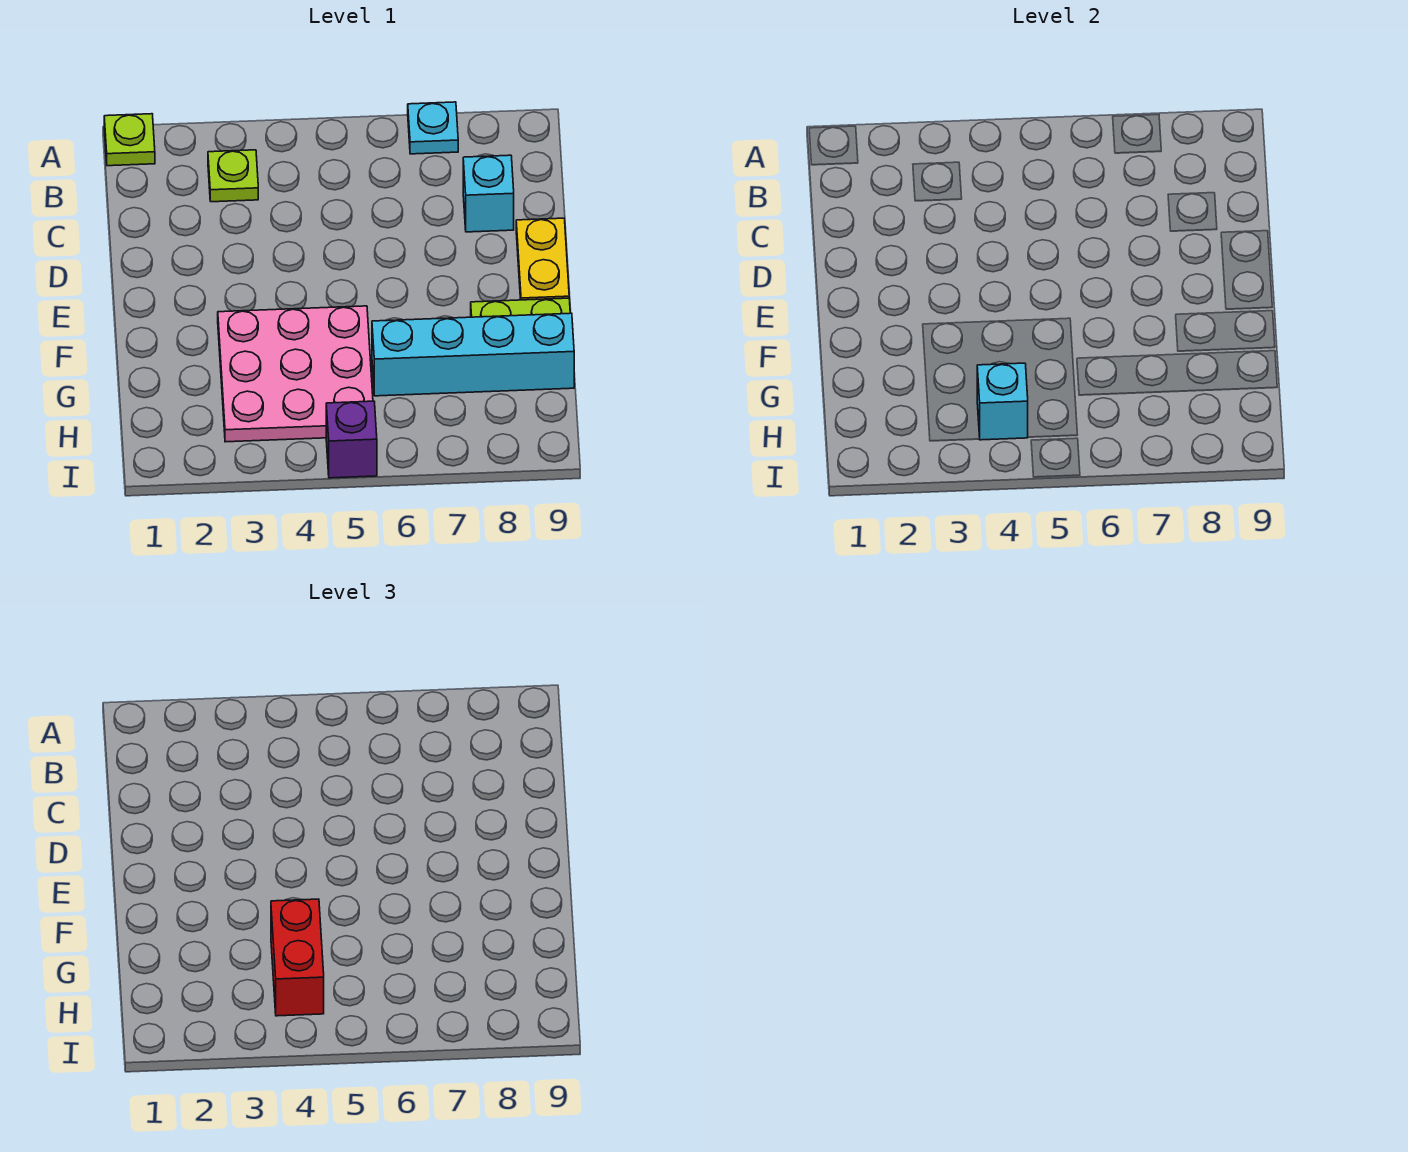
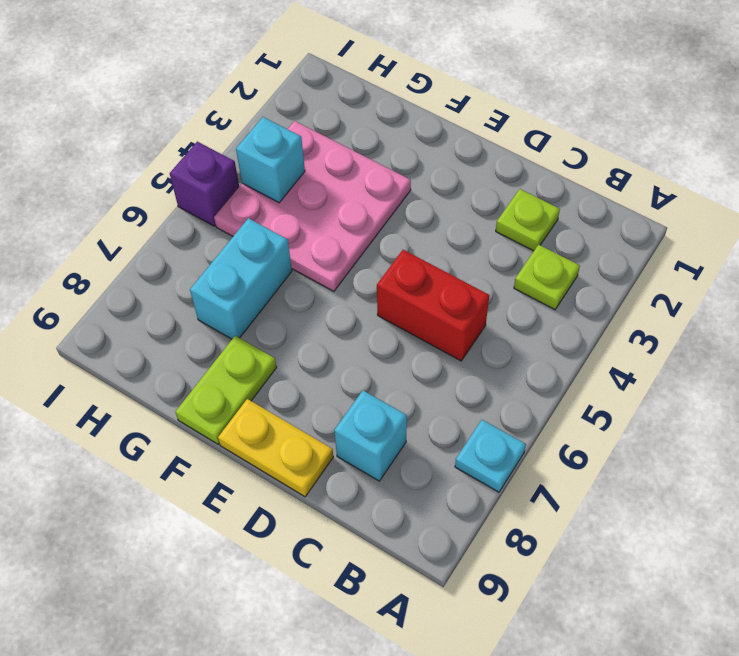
lime 1x1 plate [104,114,155,166] -> lime 1x1 plate moved to [496,189,560,251]
red 1x2 brick [271,899,324,1016] -> red 1x2 brick moved to [377,250,489,361]
cyan 1x4 brick [372,313,574,396] -> cyan 1x2 brick [190,218,292,339]

